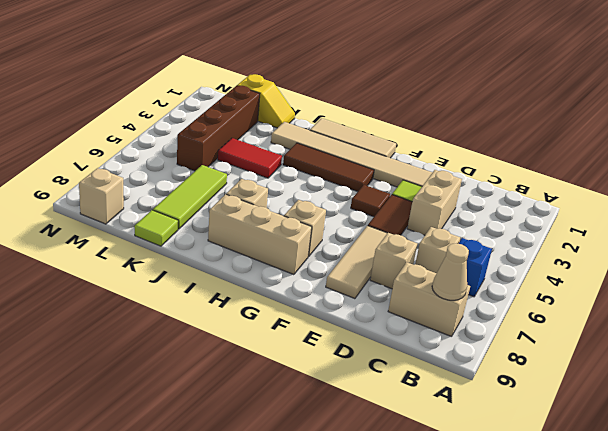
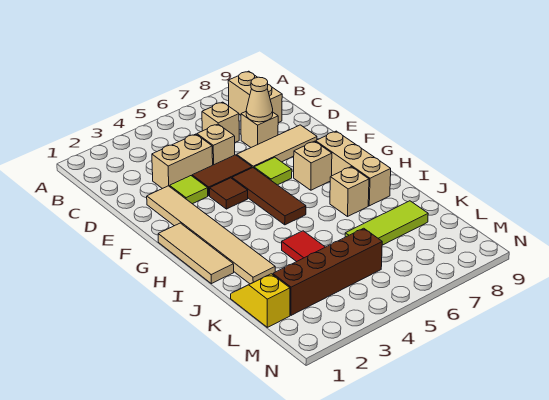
blue 1x1 brick [458,238,492,297] -> none
tan 1x1 cone [432,243,469,300] -> tan 1x1 cone moved to [246,77,273,122]
brown 1x3 tile [283,143,374,192] -> brown 1x3 tile moved to [232,168,306,225]
lime 1x1 tile [134,210,178,246] -> lime 1x1 tile moved to [254,157,292,185]
tan 1x1 brick [79,168,124,224] -> tan 1x1 brick moved to [197,124,235,165]

